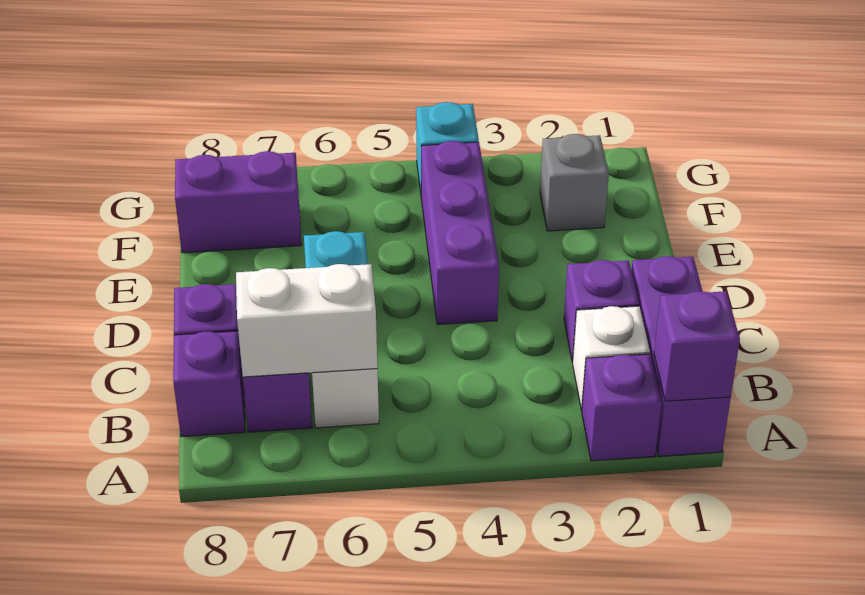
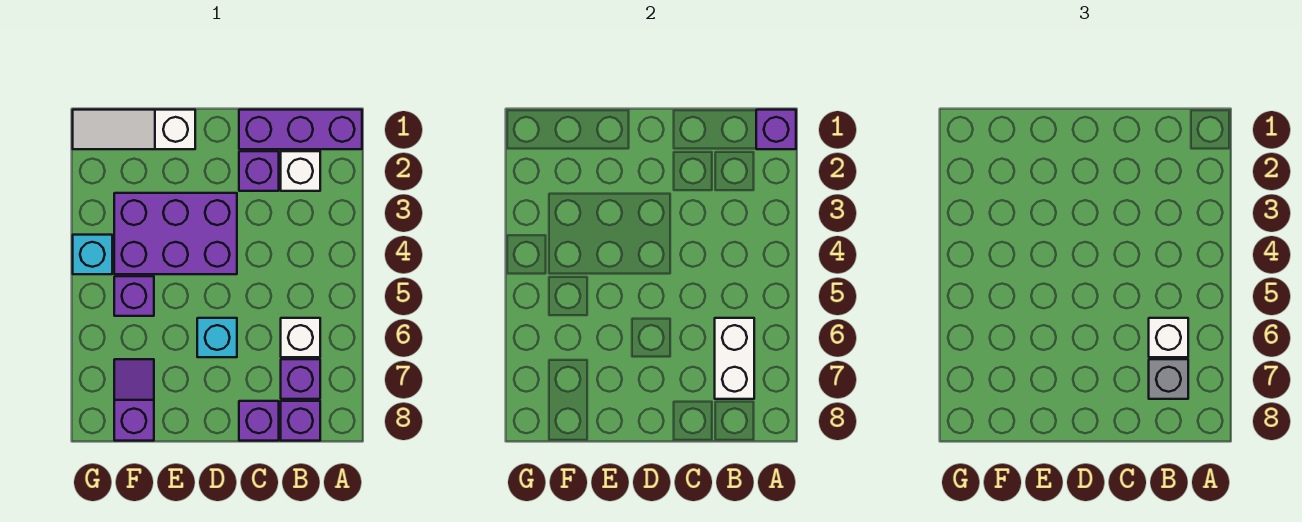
purple 1x1 brick [582,354,662,461] -> purple 1x1 brick moved to [114,276,154,316]
none -> white 1x1 brick [1149,318,1188,357]
purple 1x3 brick [421,141,499,325] -> purple 2x3 brick [114,193,237,274]
none -> white 1x3 slope [73,110,195,149]
grey 1x1 brick [540,134,609,231] -> grey 1x1 brick moved to [1149,359,1188,399]
purple 1x2 brick [175,151,301,253] -> purple 1x2 slope [114,359,154,441]

